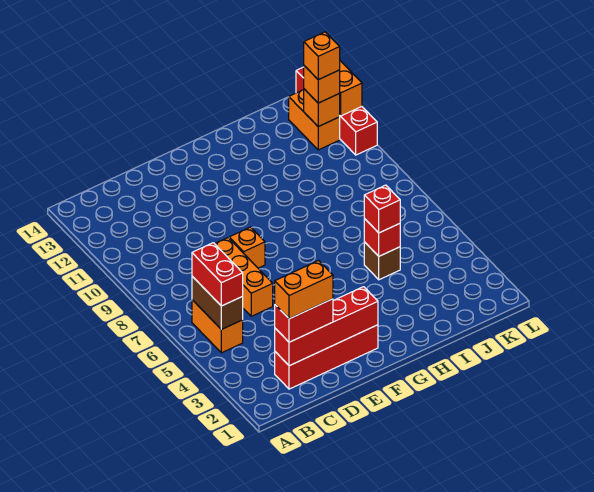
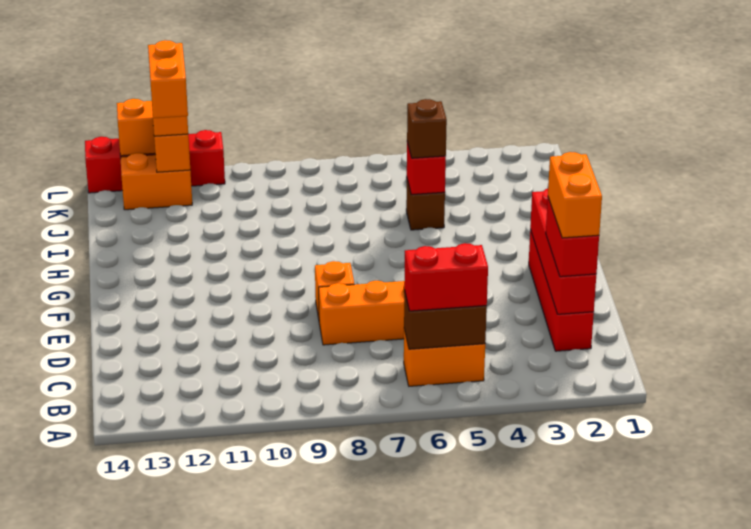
red 1x1 brick [364,185,400,233] -> brown 1x1 brick [407,99,447,158]
orange 1x1 brick [304,32,340,80] -> orange 1x2 brick [148,40,188,118]

